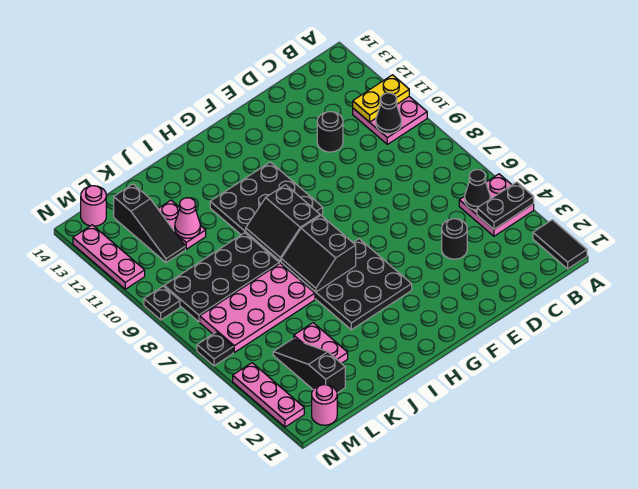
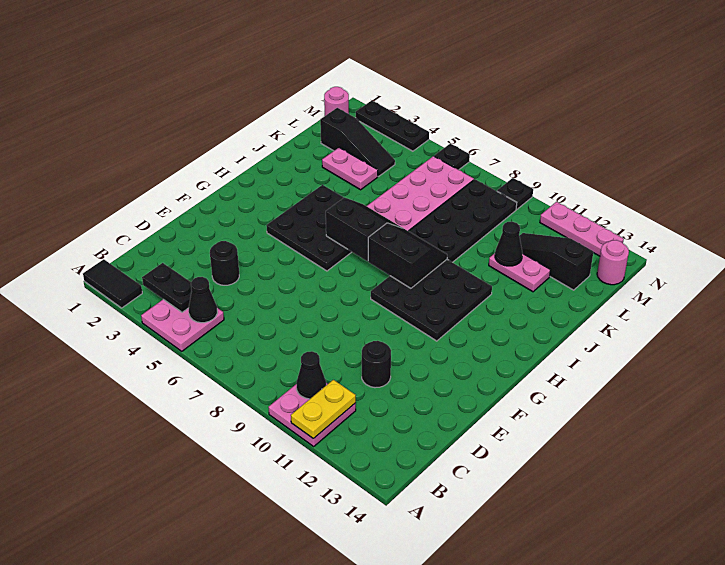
black 1x2 plate [477,182,534,229] -> black 1x2 plate turned to [142,263,192,312]
pink 1x1 cone [175,198,200,238] -> black 1x1 cone [495,222,523,266]
pink 1x3 plate [233,363,304,427] -> black 1x3 plate [356,101,429,151]

